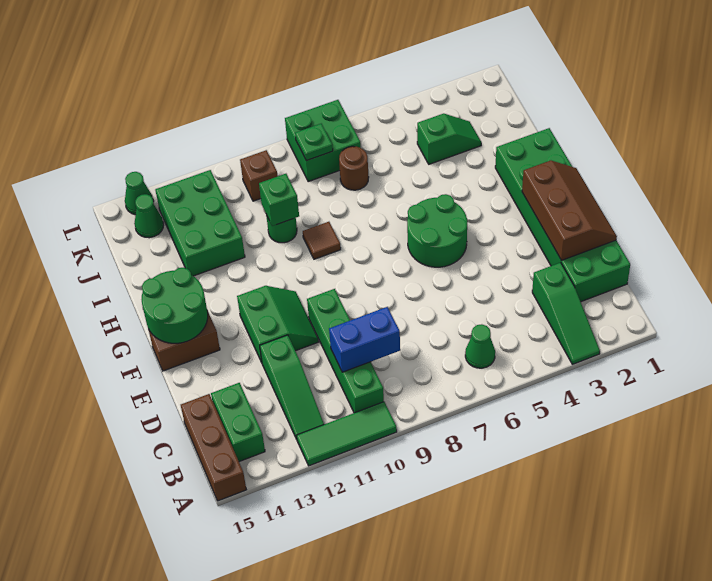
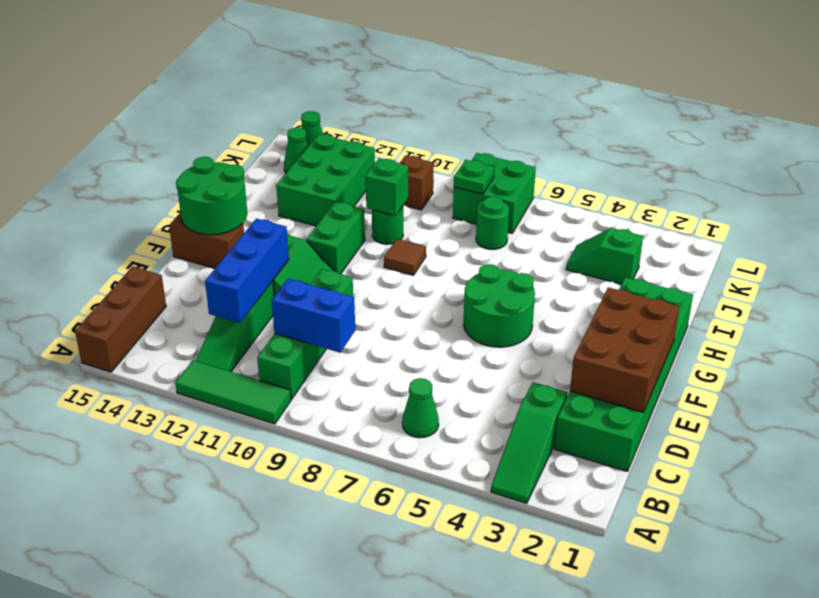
green 1x2 brick [211,383,265,462] -> green 1x2 brick moved to [307,202,365,274]
none -> blue 1x3 brick [205,219,289,323]
brown 2x3 slope [522,161,617,260] -> brown 2x3 brick [570,287,680,412]
green 1x2 slope [417,113,481,164] -> green 1x2 slope turned to [566,228,643,284]
brown 1x1 round brick [339,146,369,190] -> green 1x1 round brick [476,197,509,249]

